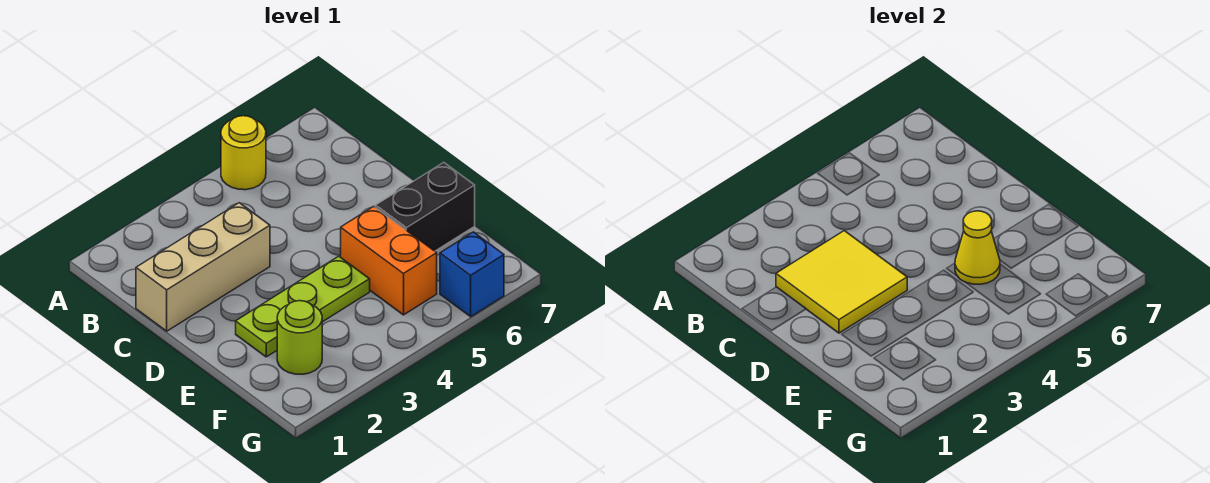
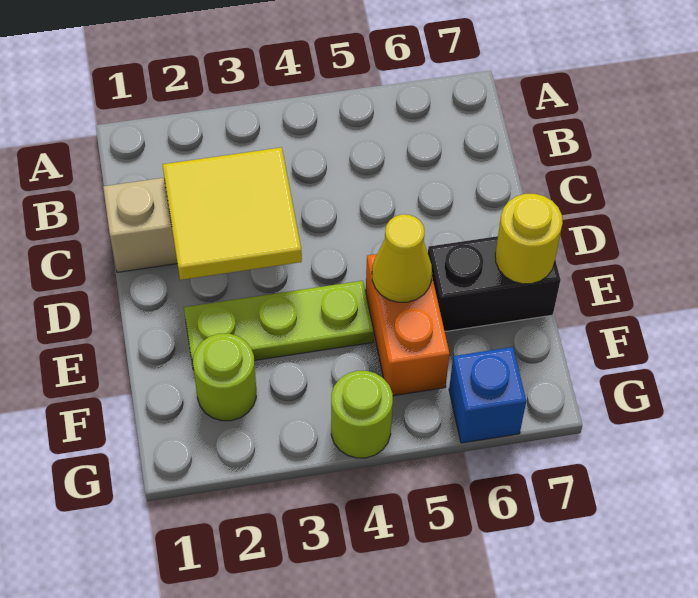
yellow 1x1 round brick [221,116,266,190] -> yellow 1x1 round brick moved to [495,194,563,284]
none -> lime 1x1 round brick [331,371,393,458]

